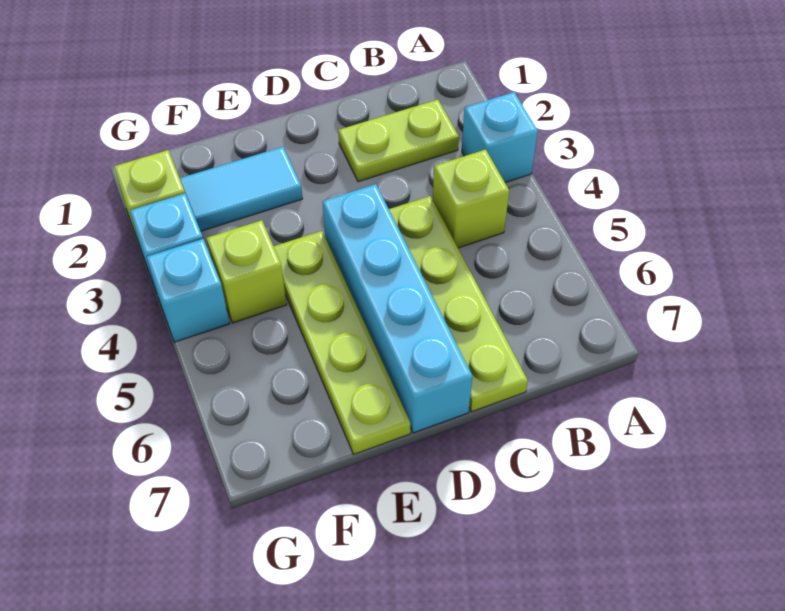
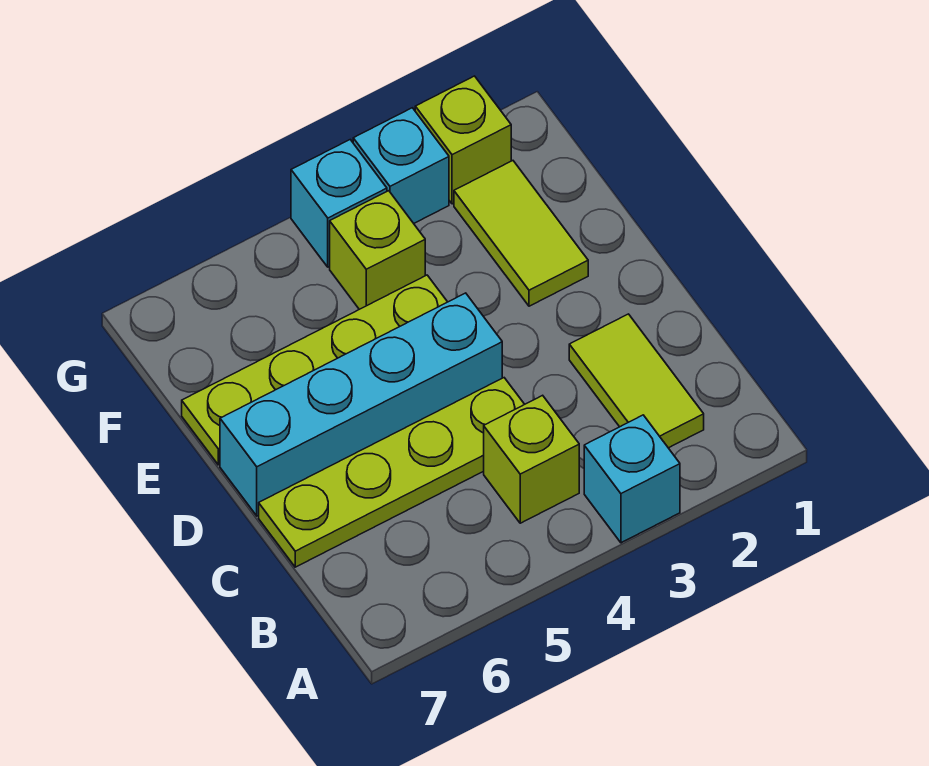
lime 1x2 plate [338,100,459,182] -> lime 1x2 tile [569,314,704,448]
cyan 1x2 tile [180,147,303,231] -> lime 1x2 tile [454,161,588,306]

